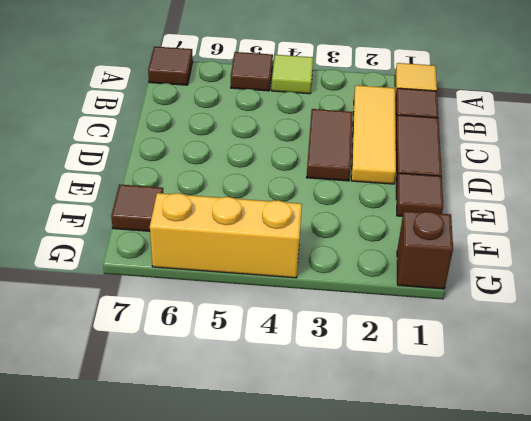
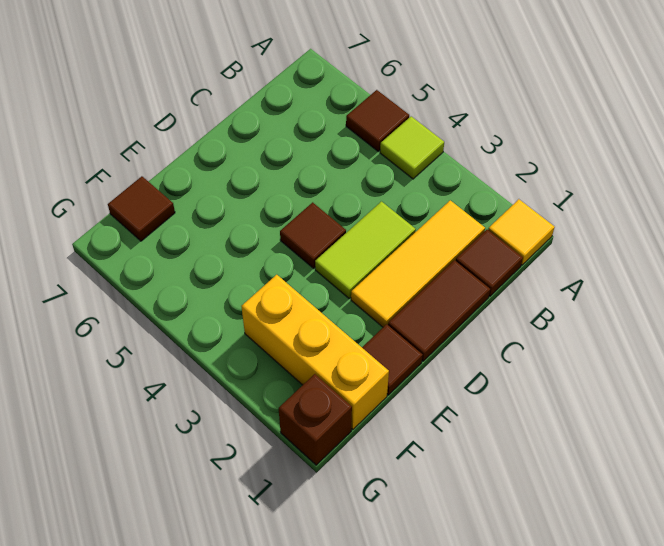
brown 1x1 tile [148,46,193,85] -> brown 1x1 tile moved to [280,202,346,268]
brown 1x2 tile [307,109,352,181] -> lime 1x2 tile [315,201,416,298]
yellow 1x3 brick [150,193,302,278] -> yellow 1x3 brick moved to [241,275,389,430]

